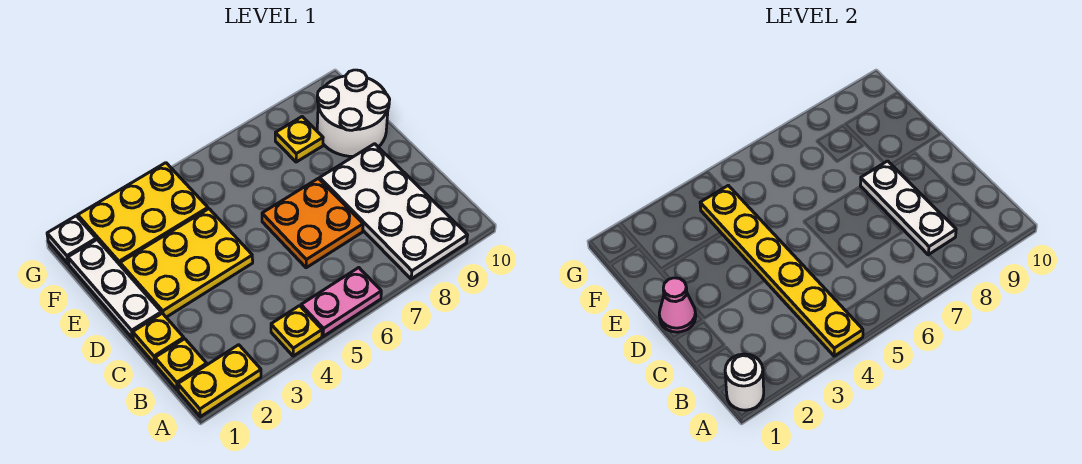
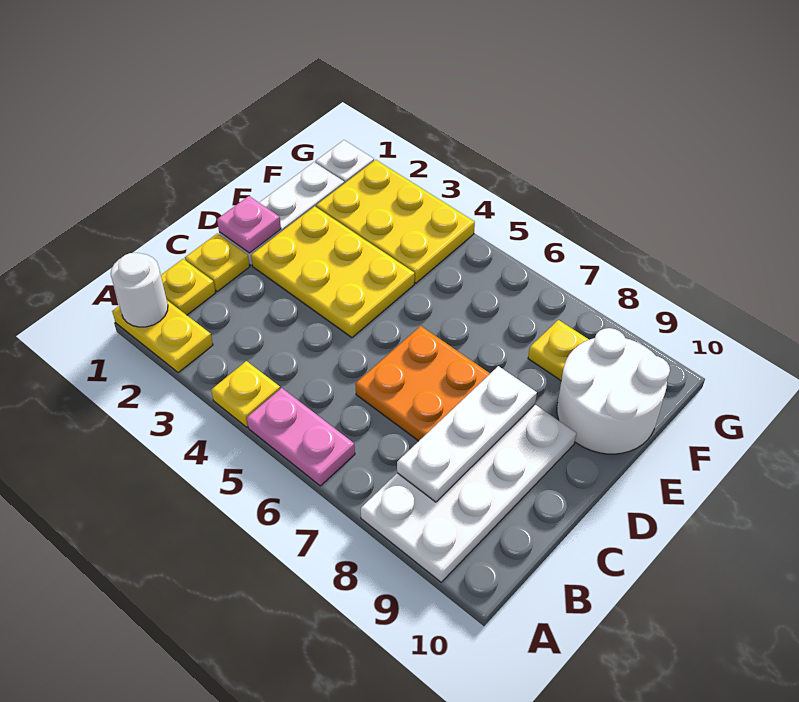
yellow 1x6 plate [700,185,863,356] -> none
pink 1x1 cone [659,278,696,332] -> pink 1x1 plate [217,196,281,253]

